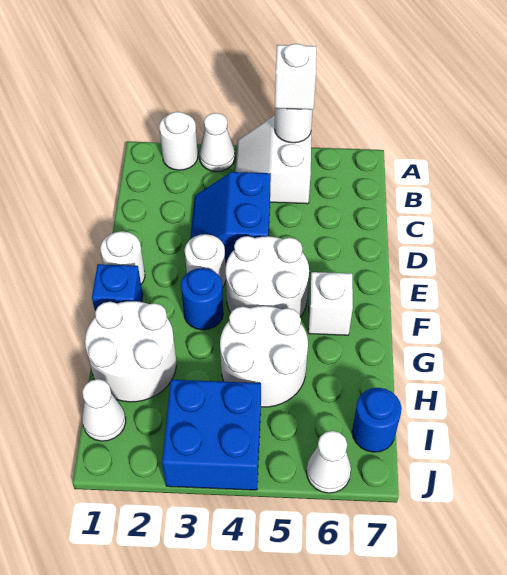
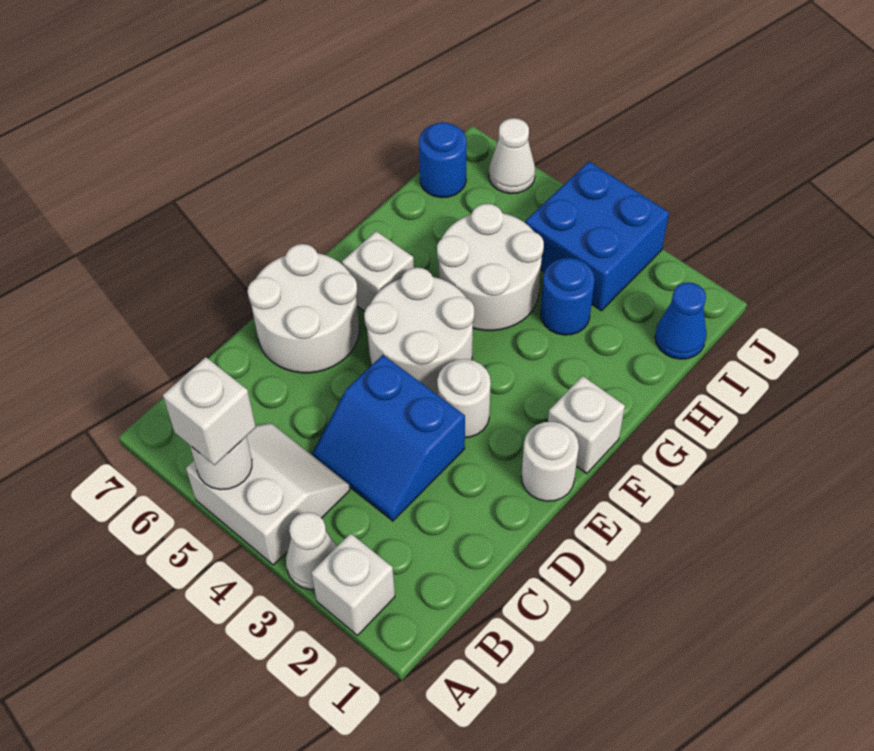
white 1x1 round brick [159,112,198,170] -> white 1x1 brick [311,533,395,635]
white 2x2 slope [235,116,311,204] -> white 2x2 slope turned to [186,423,350,565]
blue 2x2 slope [190,172,271,263] -> blue 2x2 slope turned to [313,355,465,521]
blue 1x1 brick [92,264,143,311] -> white 1x1 brick [548,376,625,473]
blue 1x1 round brick [181,268,223,330] -> blue 1x1 round brick moved to [541,258,595,335]
white 2x2 round brick [85,301,176,402] -> white 2x2 round brick moved to [248,244,359,373]
white 1x1 cone [82,379,126,441] -> blue 1x1 cone [655,282,707,359]

